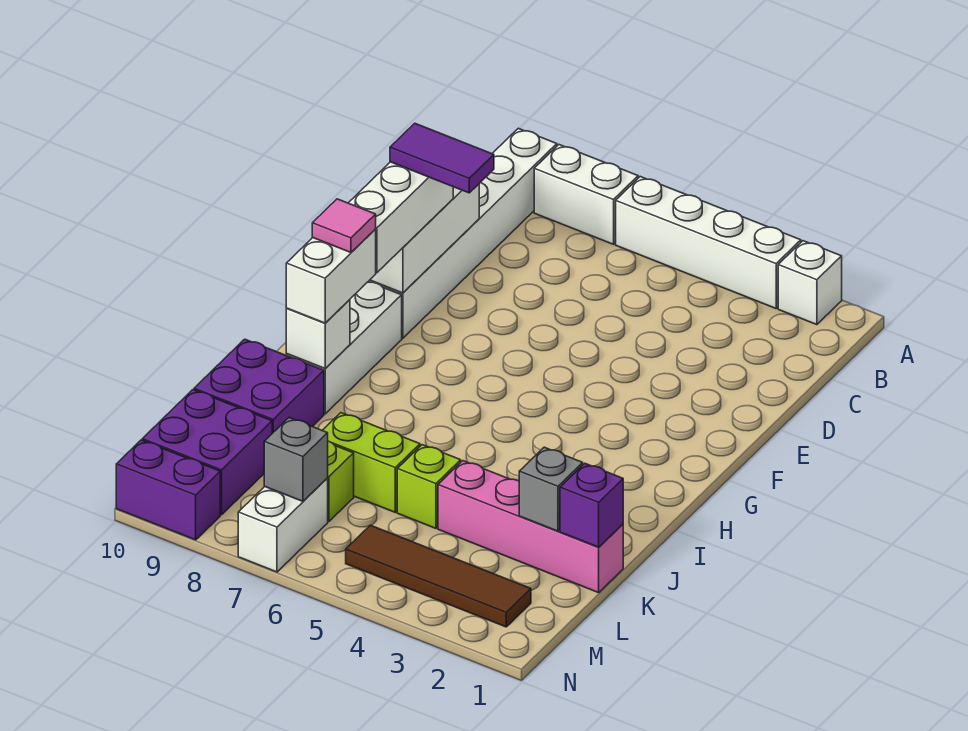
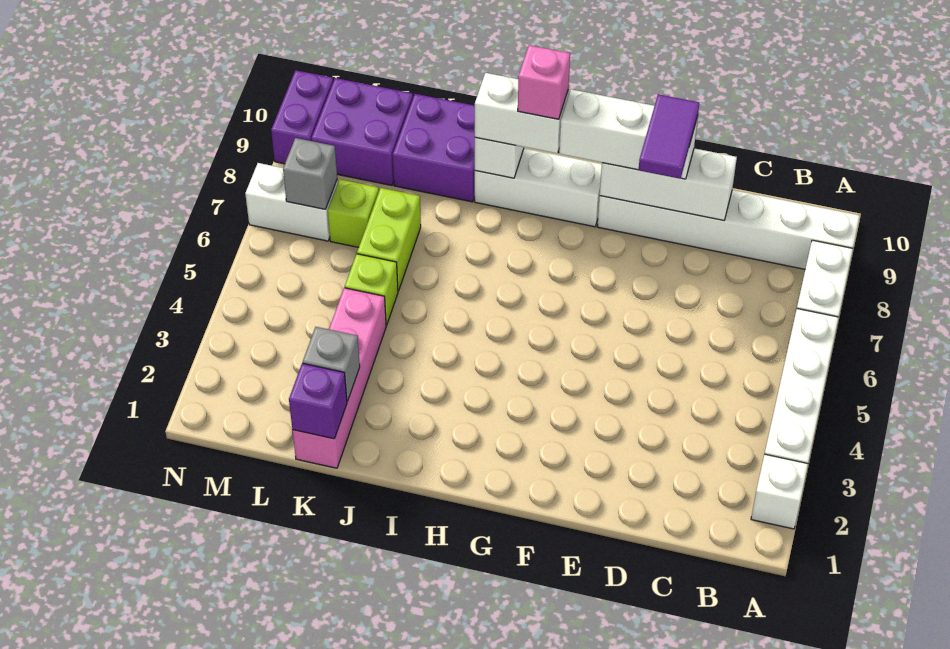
pink 1x1 tile [312,199,376,252] -> pink 1x1 brick [518,45,570,119]
brown 1x4 tile [346,525,531,627] -> none

